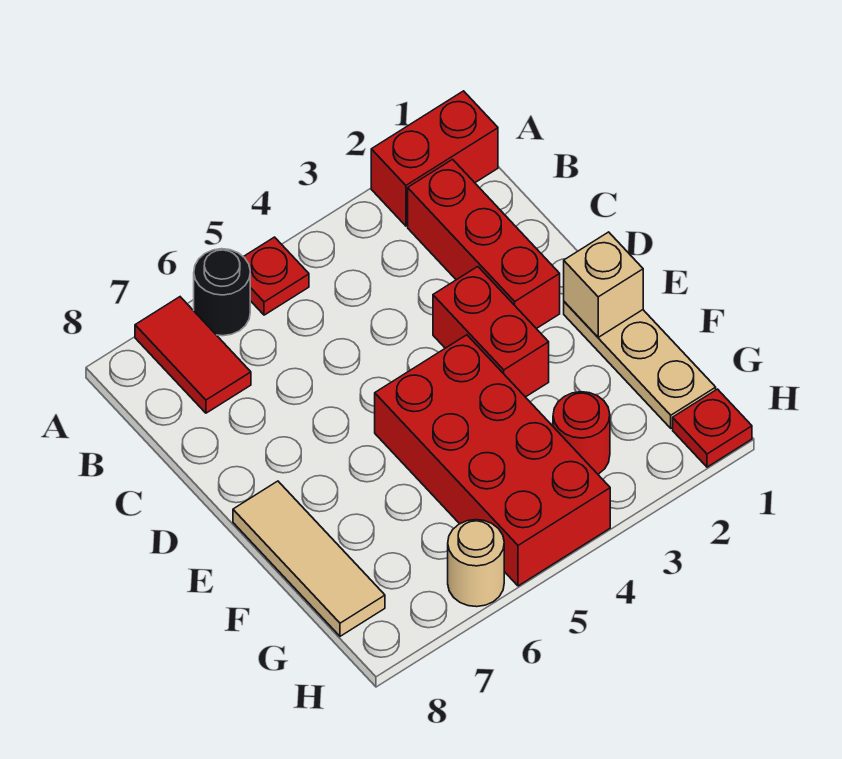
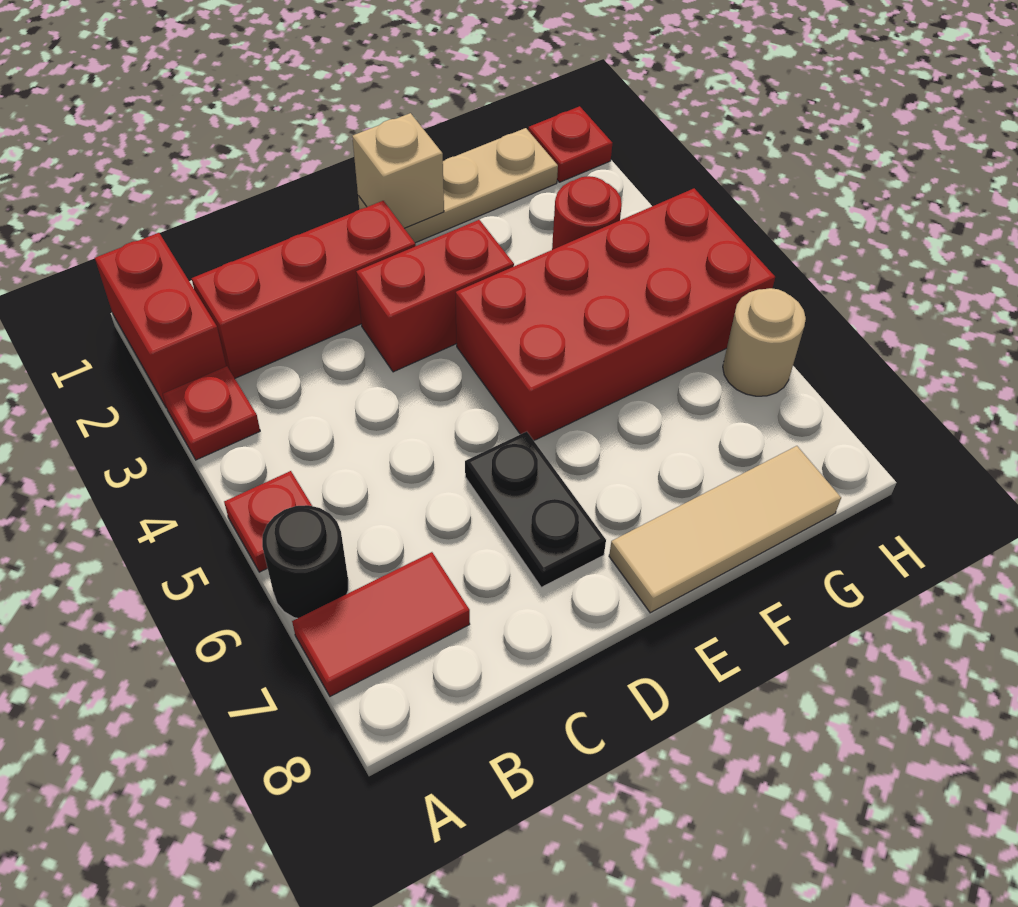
none -> red 1x1 plate [163,366,260,460]
none -> black 1x2 plate [465,432,606,587]

